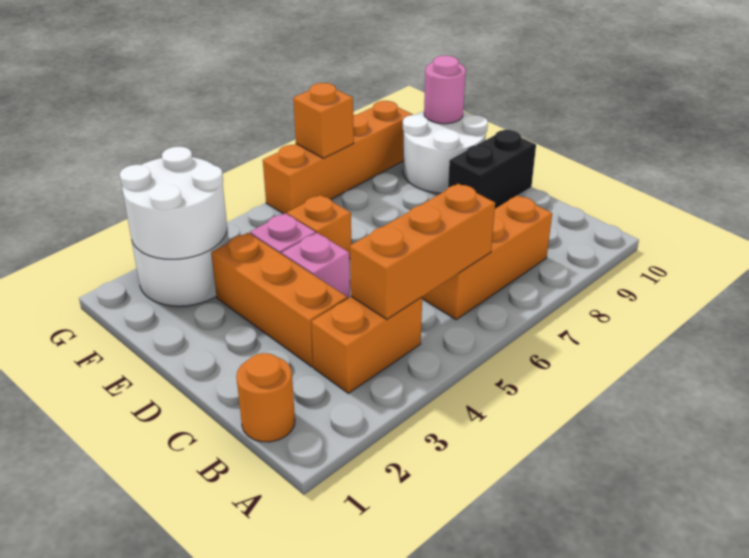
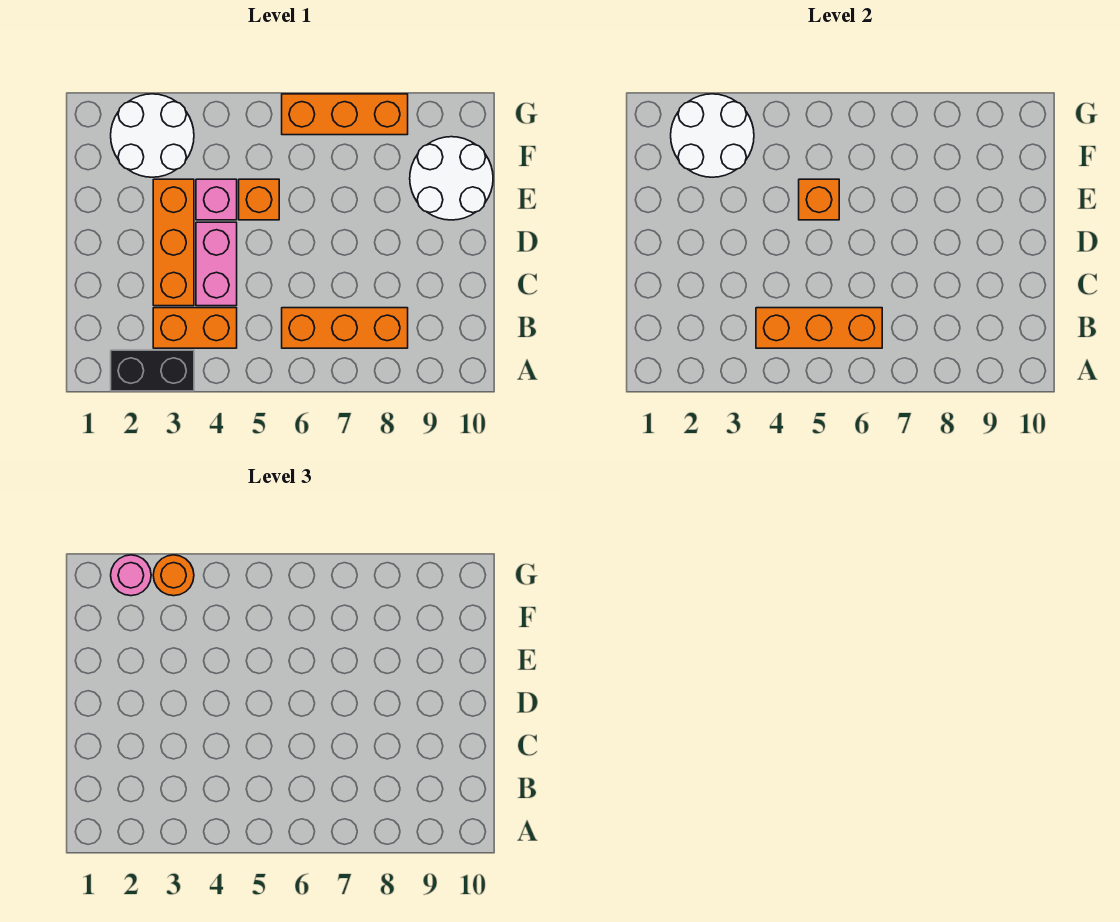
orange 1x1 round brick [236,353,295,442] -> orange 1x1 round brick moved to [153,555,194,596]
pink 1x1 brick [282,233,350,299] -> pink 1x2 brick [196,222,237,306]
black 1x2 brick [448,130,536,209] -> black 1x2 brick moved to [111,350,194,391]
pink 1x1 round brick [424,56,466,124] -> pink 1x1 round brick moved to [111,555,151,596]
orange 1x4 brick [263,101,413,214] -> orange 1x3 brick [282,94,408,135]
orange 1x1 brick [293,83,354,158] -> orange 1x1 brick moved to [799,179,839,220]

